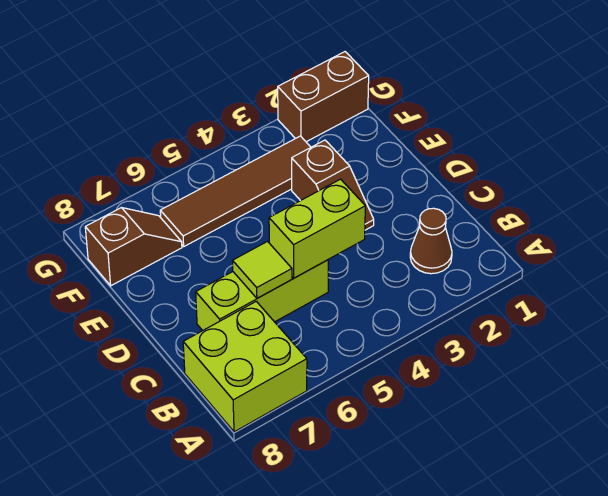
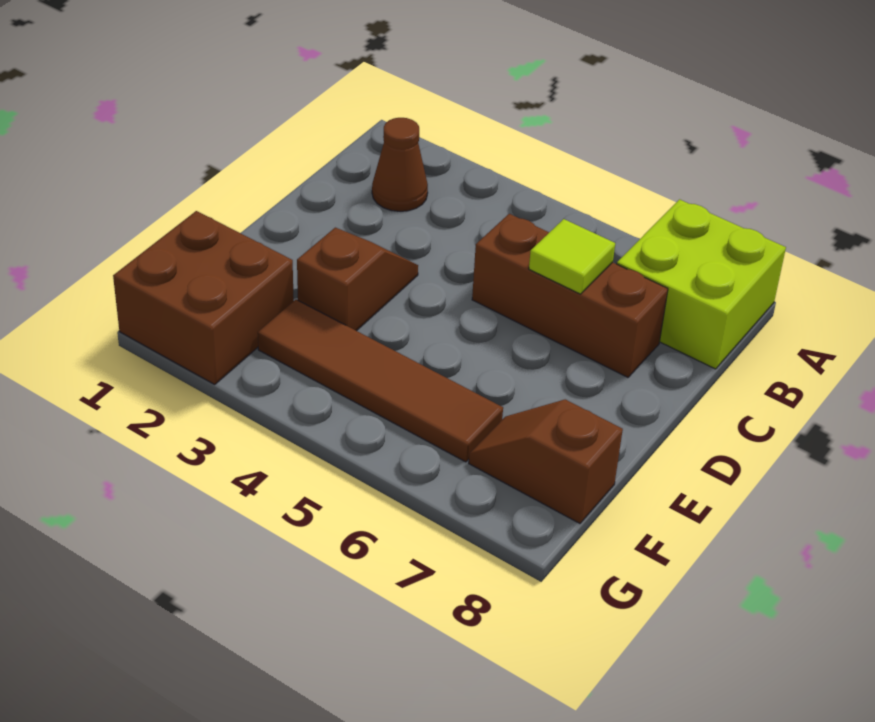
lime 1x2 brick [269,179,365,278] -> none
lime 1x3 brick [196,260,328,331] -> brown 1x3 brick [472,214,668,377]
brown 1x2 brick [278,52,369,142] -> brown 2x2 brick [113,211,294,384]

